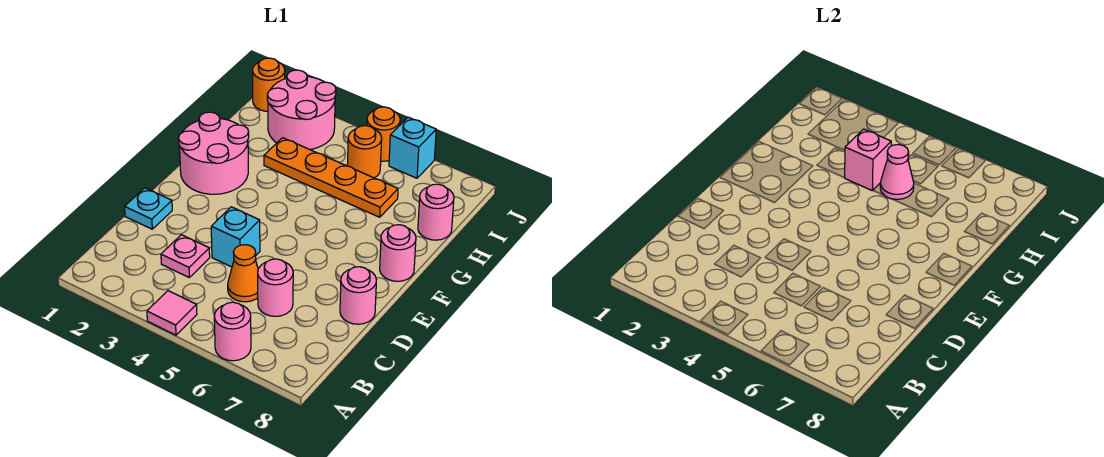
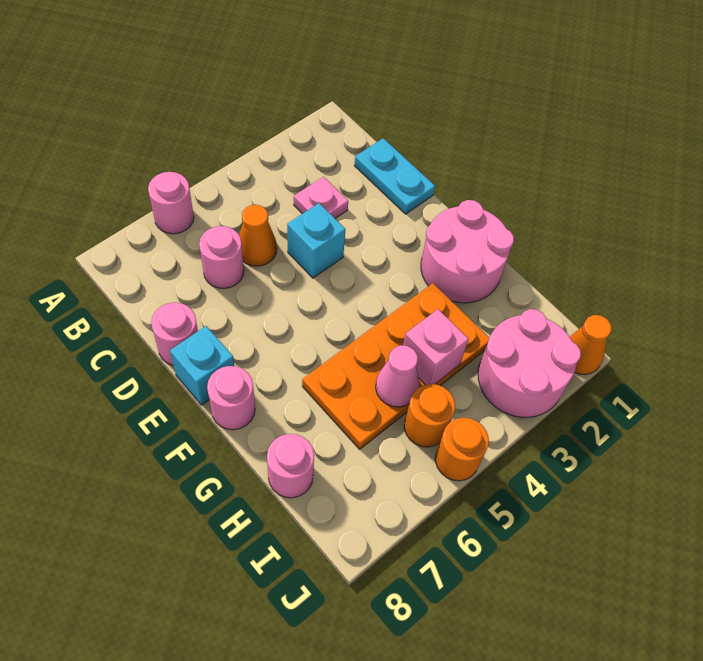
pink 1x1 tile [147,291,197,335] -> none
cyan 1x1 plate [125,188,172,229] -> cyan 1x2 plate [354,138,435,214]
orange 1x4 plate [264,138,398,217] -> orange 2x4 plate [302,283,489,449]
orange 1x1 round brick [253,58,285,111] -> orange 1x1 cone [570,315,612,375]
cyan 1x1 brick [389,117,436,178] -> cyan 1x1 brick moved to [170,326,234,405]

